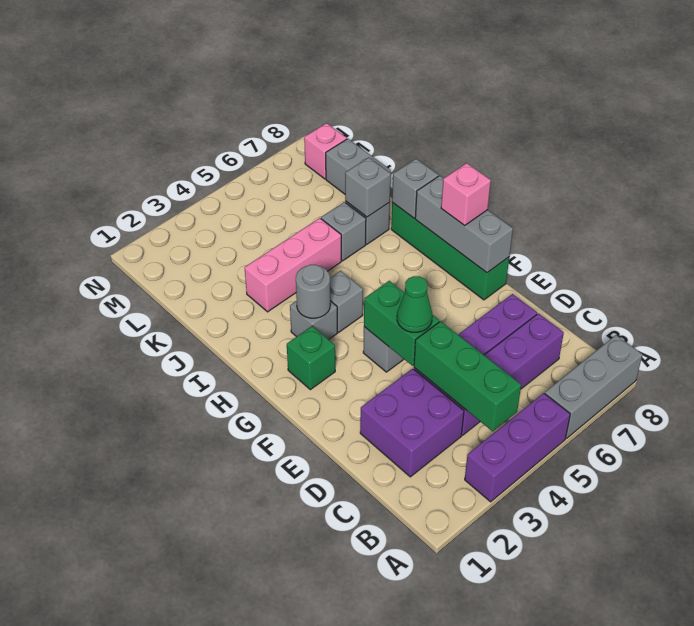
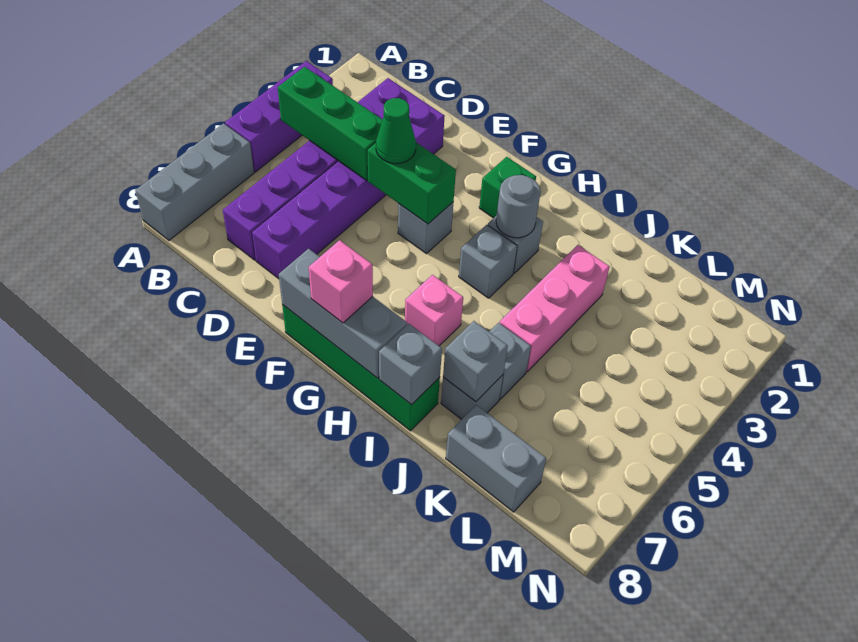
pink 1x1 brick [304,123,347,179] -> pink 1x1 brick moved to [405,275,463,346]

